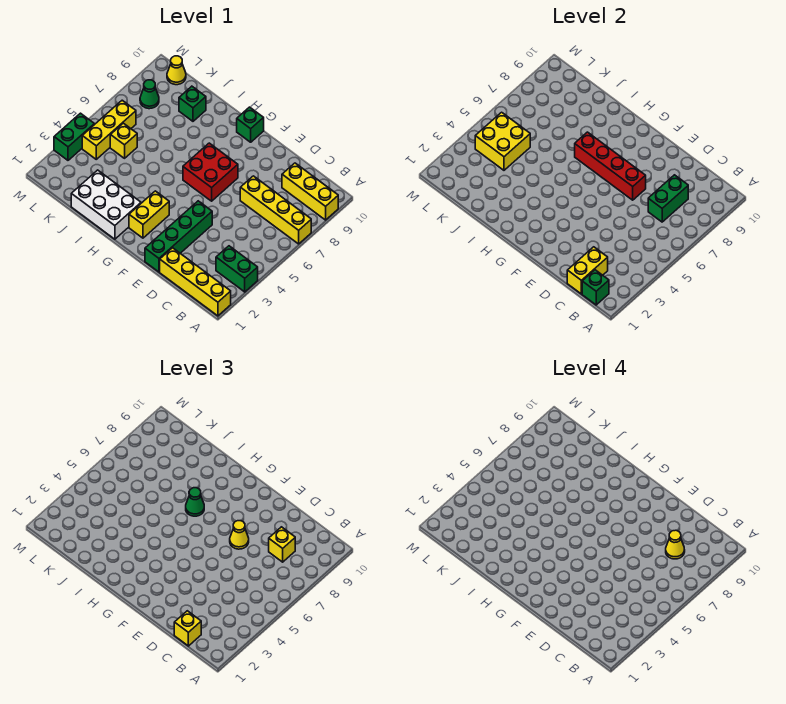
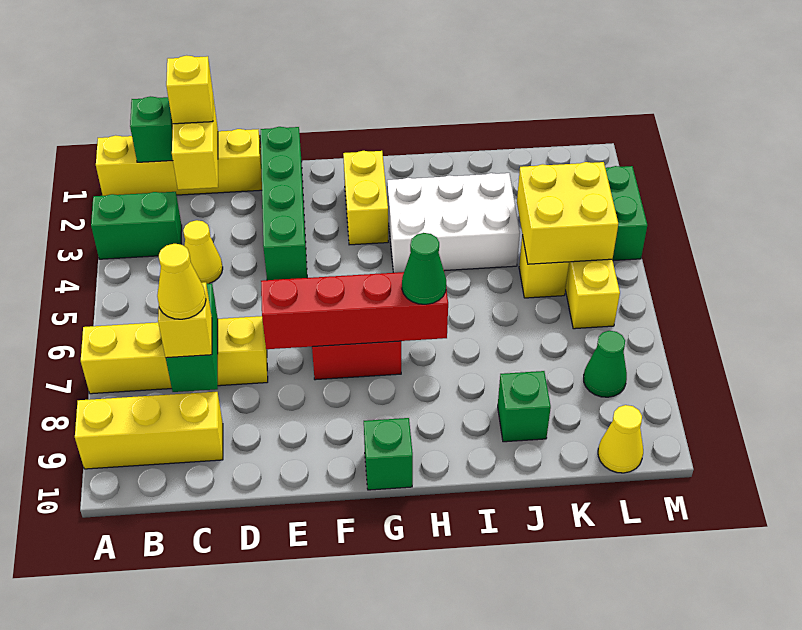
yellow 1x1 cone [230,521,249,549] -> yellow 1x1 cone moved to [183,220,223,284]
white 2x3 brick [71,170,141,239] -> white 2x3 brick moved to [387,173,520,273]

